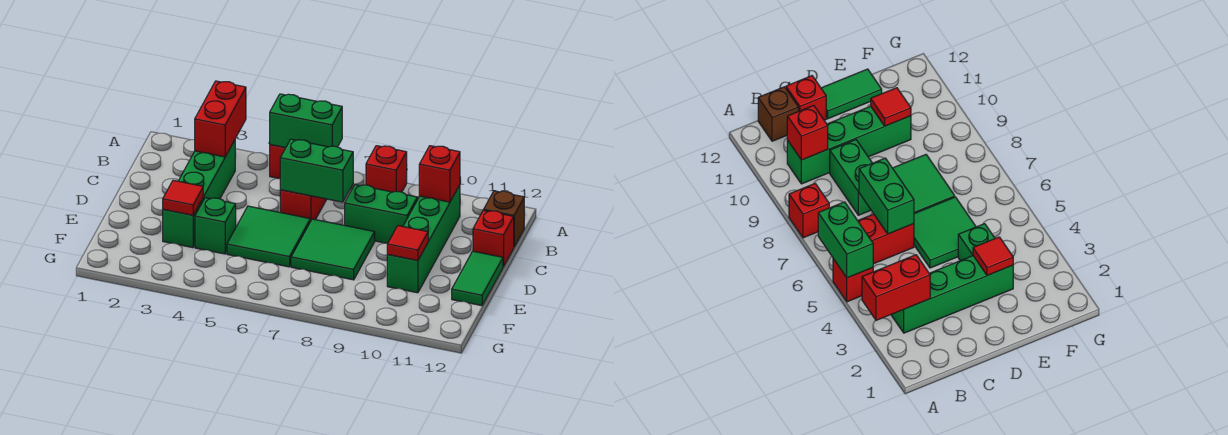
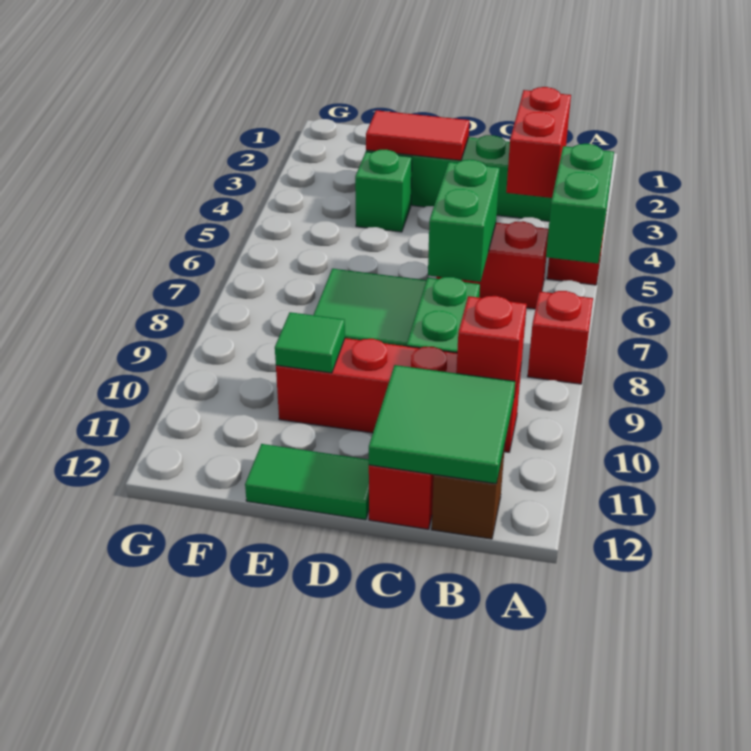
red 1x2 brick [195,81,246,157] -> red 1x2 brick turned to [506,87,571,198]
green 1x4 brick [387,185,460,293] -> red 1x4 brick [276,338,522,452]
green 2x2 tile [227,206,310,267] -> green 2x2 tile moved to [369,365,515,484]
red 1x1 tile [163,180,203,215] -> red 1x2 tile [366,110,469,160]
red 1x1 tile [387,226,428,261] -> green 1x1 tile [275,312,345,373]

